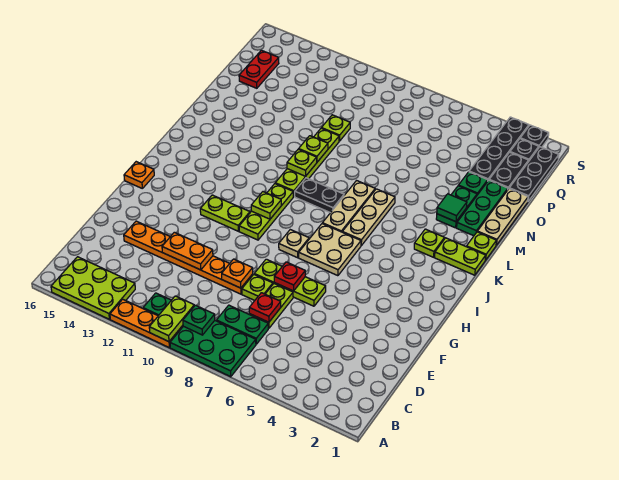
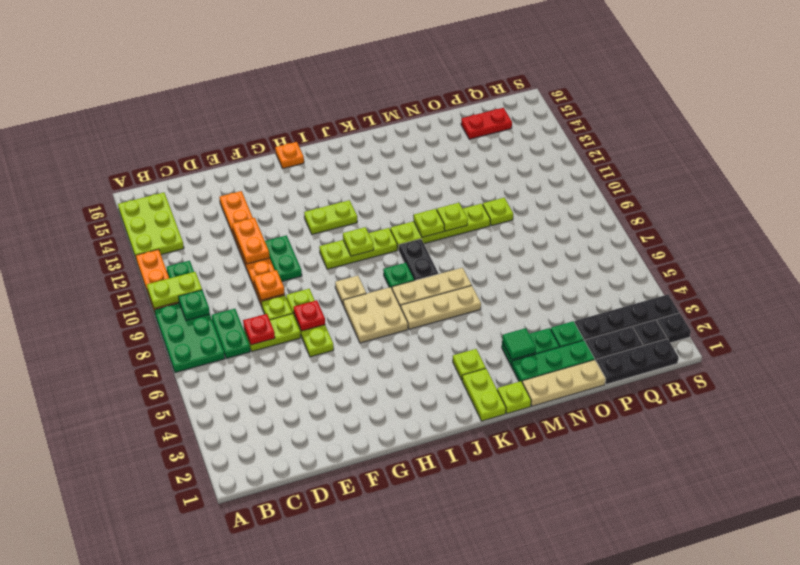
none -> green 1x2 plate [265,235,302,281]
lime 1x2 plate [200,195,250,231] -> lime 1x2 plate turned to [304,200,357,234]
none -> green 1x1 plate [383,263,415,288]

